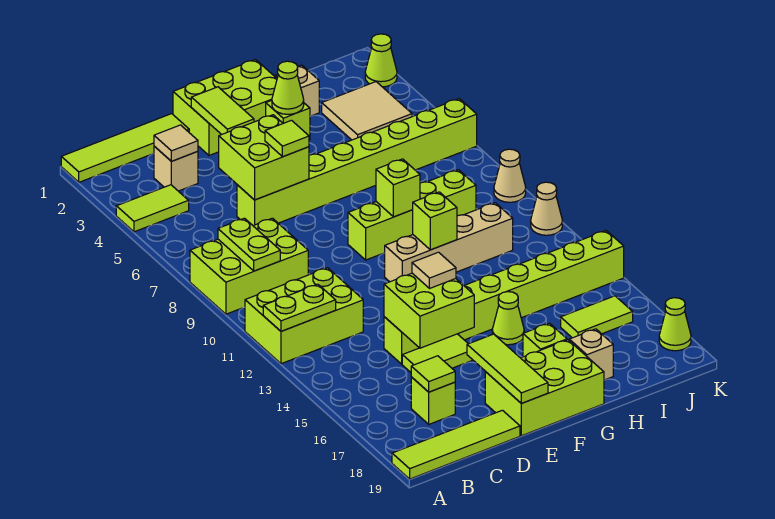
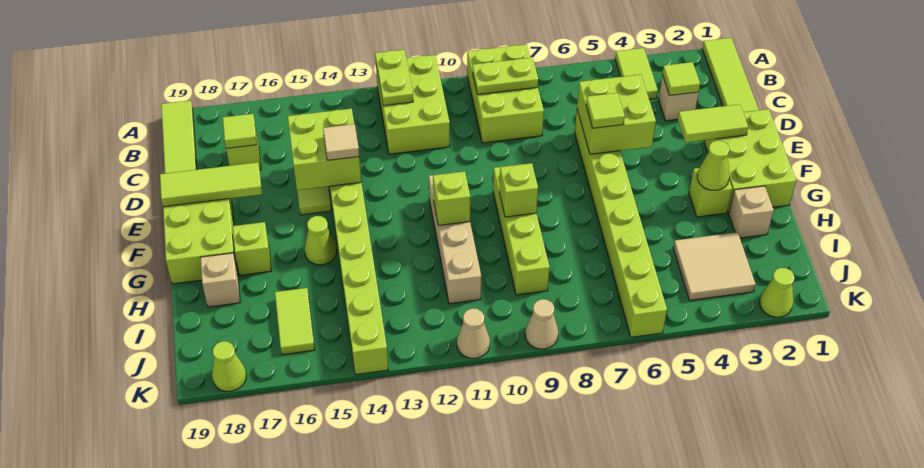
tan 1x1 tile [154,125,198,161] -> lime 1x1 tile [662,62,700,95]

